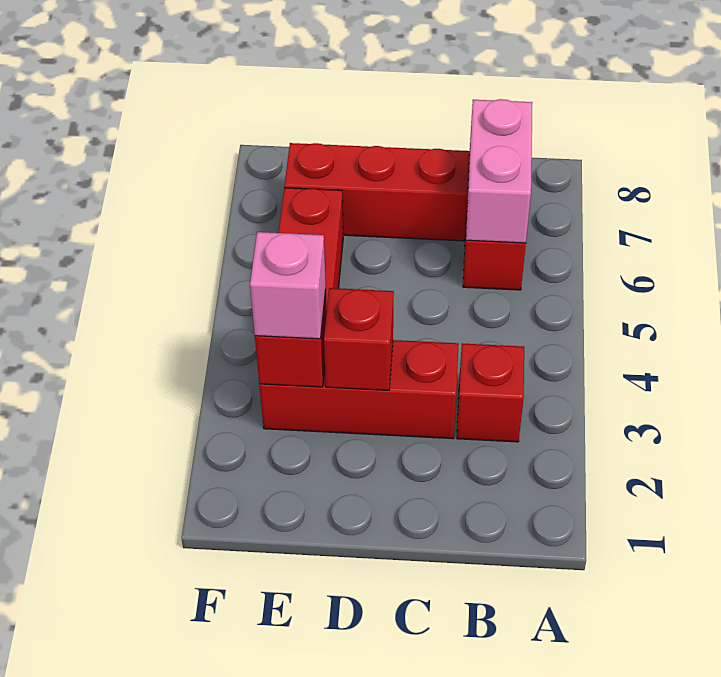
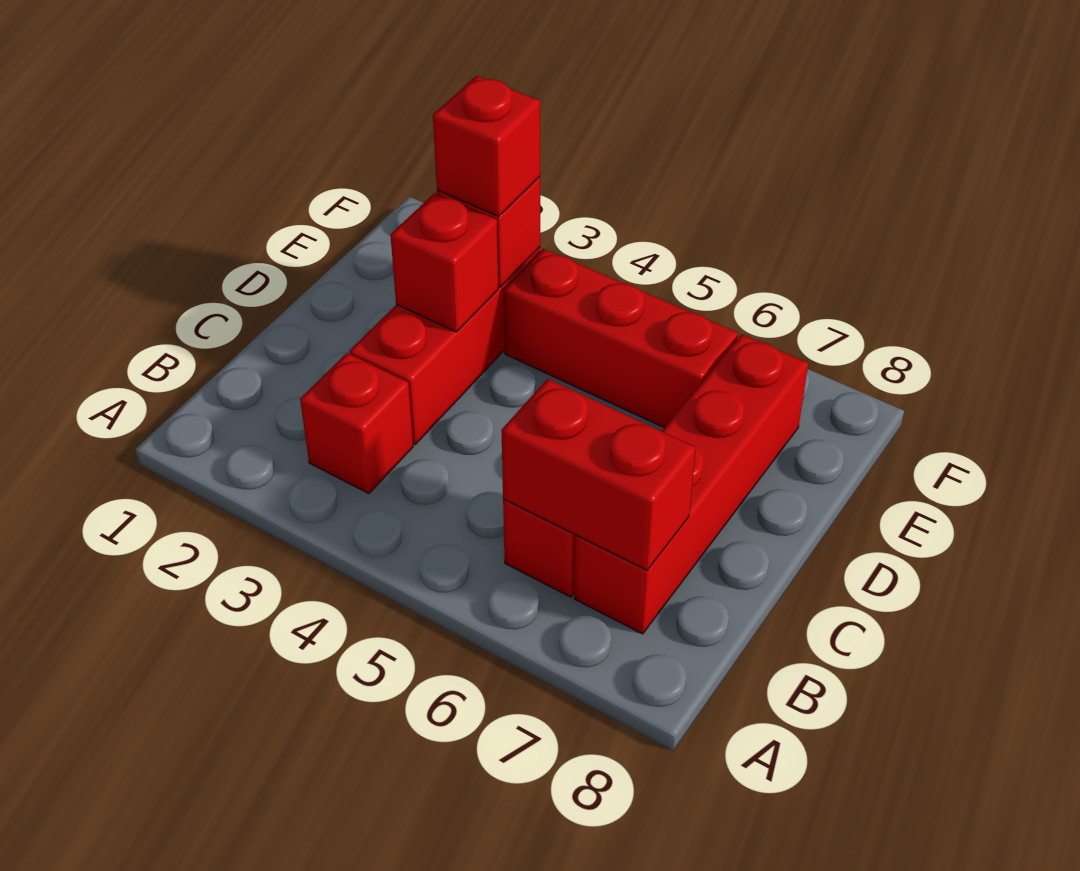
pink 1x2 brick [466,99,532,243] -> red 1x2 brick [501,379,696,570]
pink 1x1 brick [250,232,326,339] -> red 1x1 brick [433,76,540,216]

